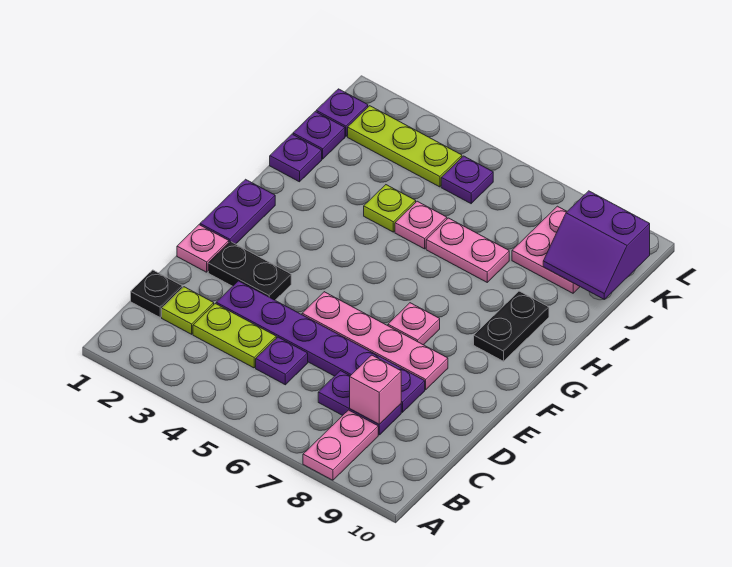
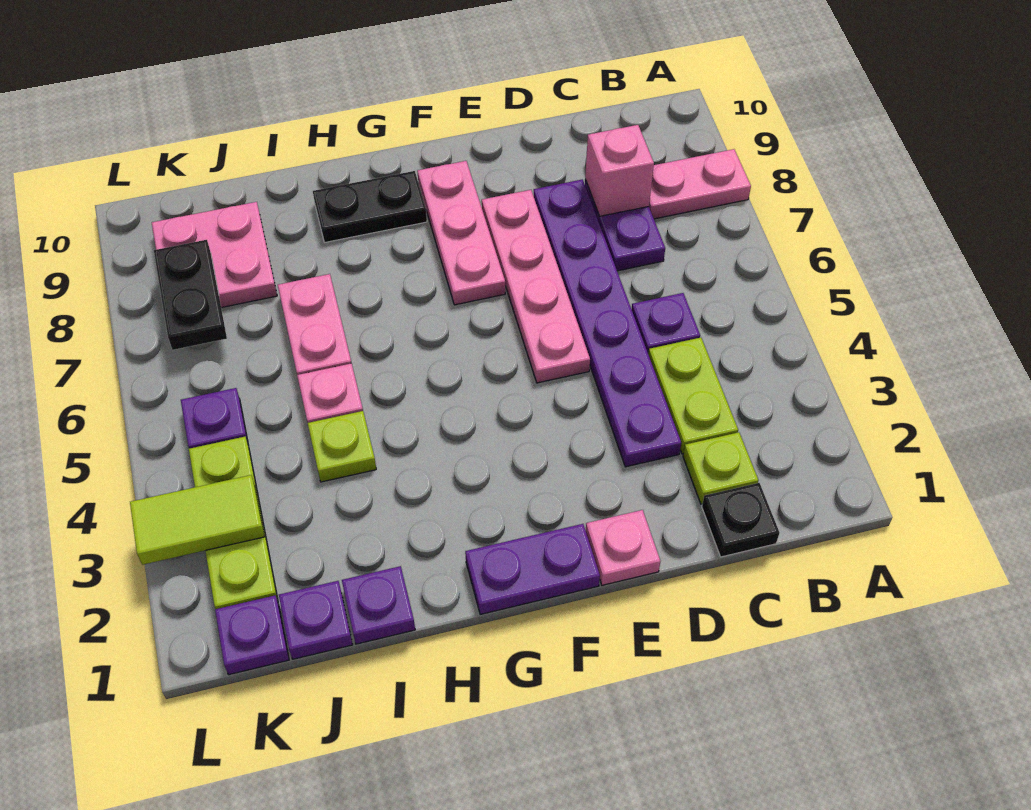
black 1x2 plate [208,241,291,300] -> black 1x2 plate moved to [154,240,227,350]
pink 1x1 plate [388,303,440,345] -> pink 1x3 plate [417,161,505,305]
purple 2x2 slope [543,191,650,299] -> none
none -> lime 1x2 tile [130,475,264,565]

